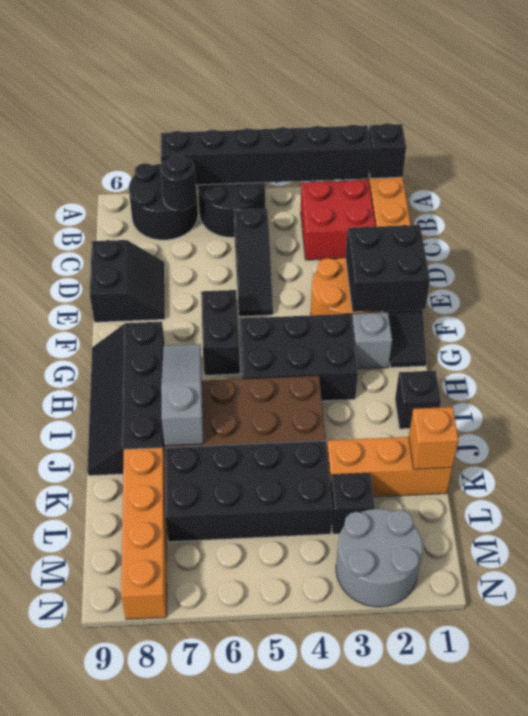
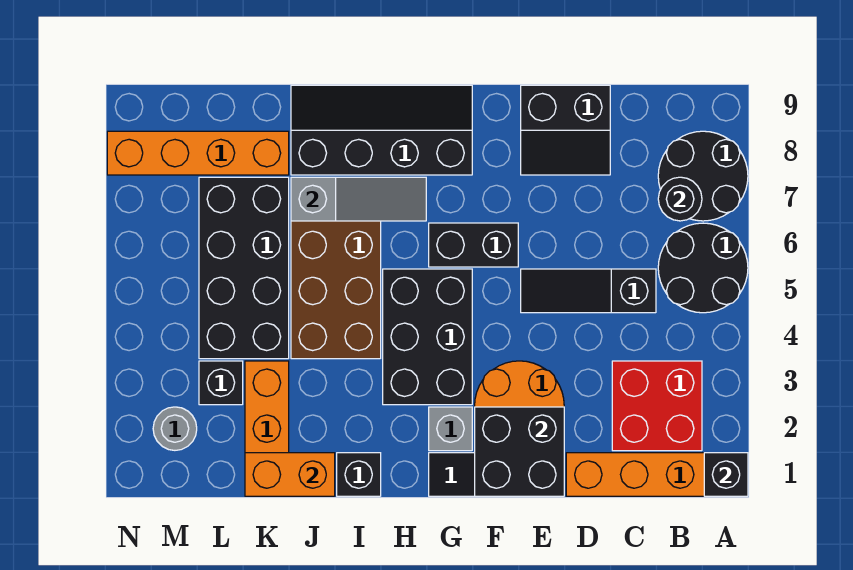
black 1x6 brick [161,125,371,185] -> none
orange 1x1 brick [409,407,459,469] -> orange 1x2 brick [245,453,335,496]
grey 2x2 round brick [336,509,423,607] -> grey 1x1 round brick [153,407,197,450]

